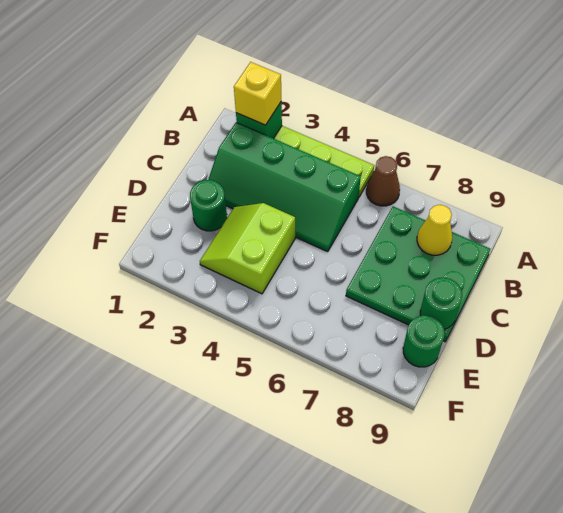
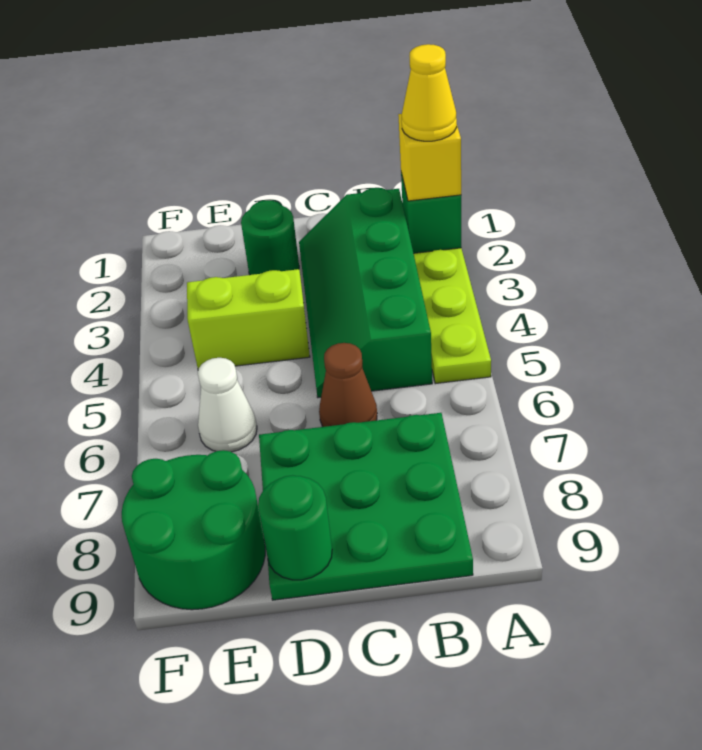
brown 1x1 cone [366,156,400,206] -> brown 1x1 cone moved to [319,343,377,427]
yellow 1x1 cone [417,205,452,255] -> yellow 1x1 cone moved to [402,44,457,141]
none -> white 1x1 cone [198,358,257,452]
green 1x1 round brick [403,315,445,367] -> green 2x2 round brick [122,450,265,610]

